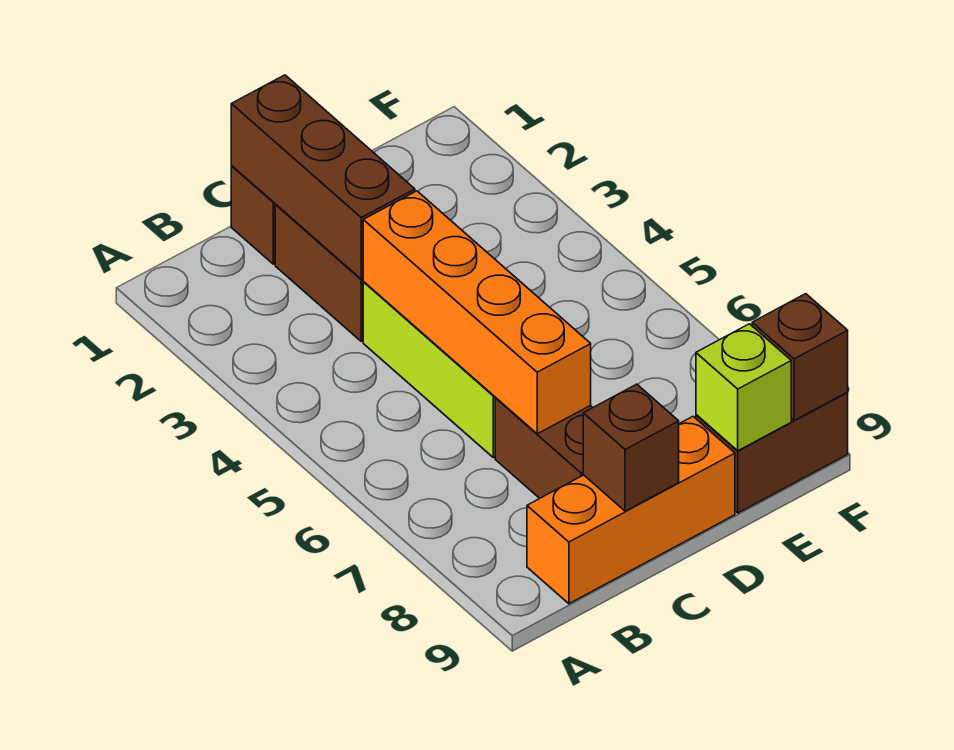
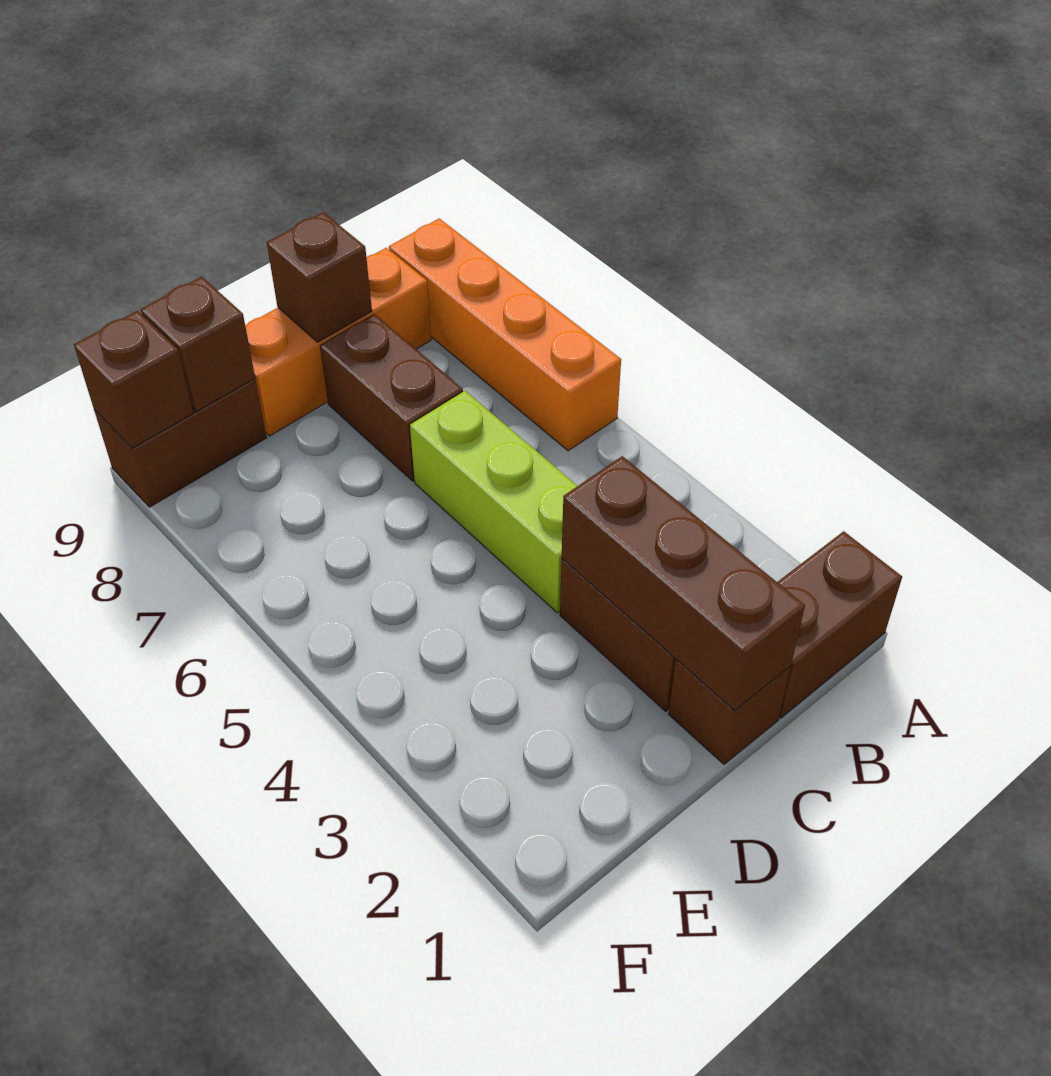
none -> brown 1x2 brick [777,531,902,718]
orange 1x4 brick [363,191,591,434] -> orange 1x4 brick moved to [389,218,621,451]
lime 1x1 brick [696,324,791,451] -> brown 1x1 brick [141,277,255,412]

